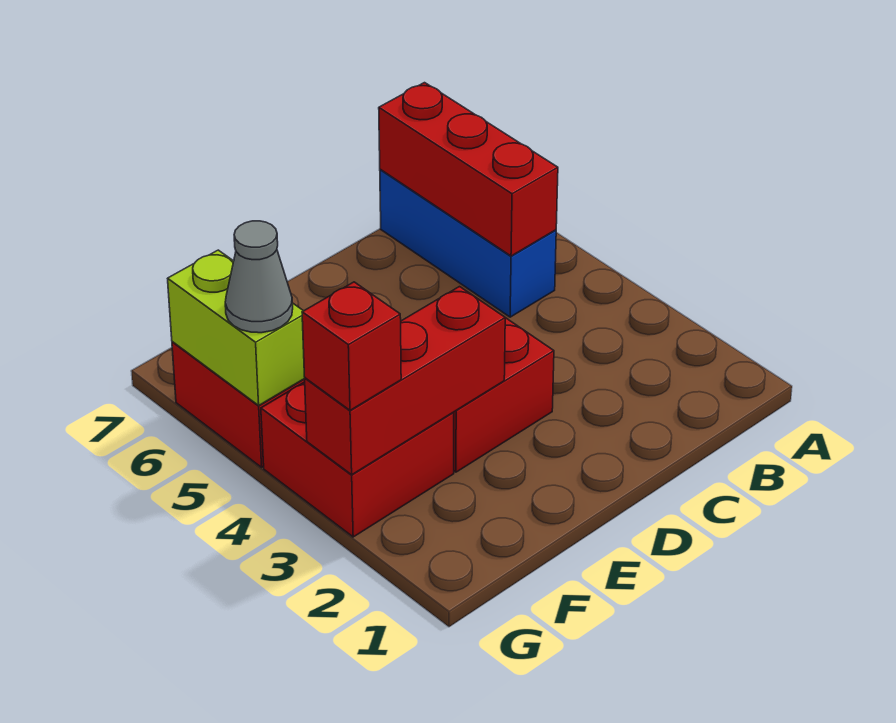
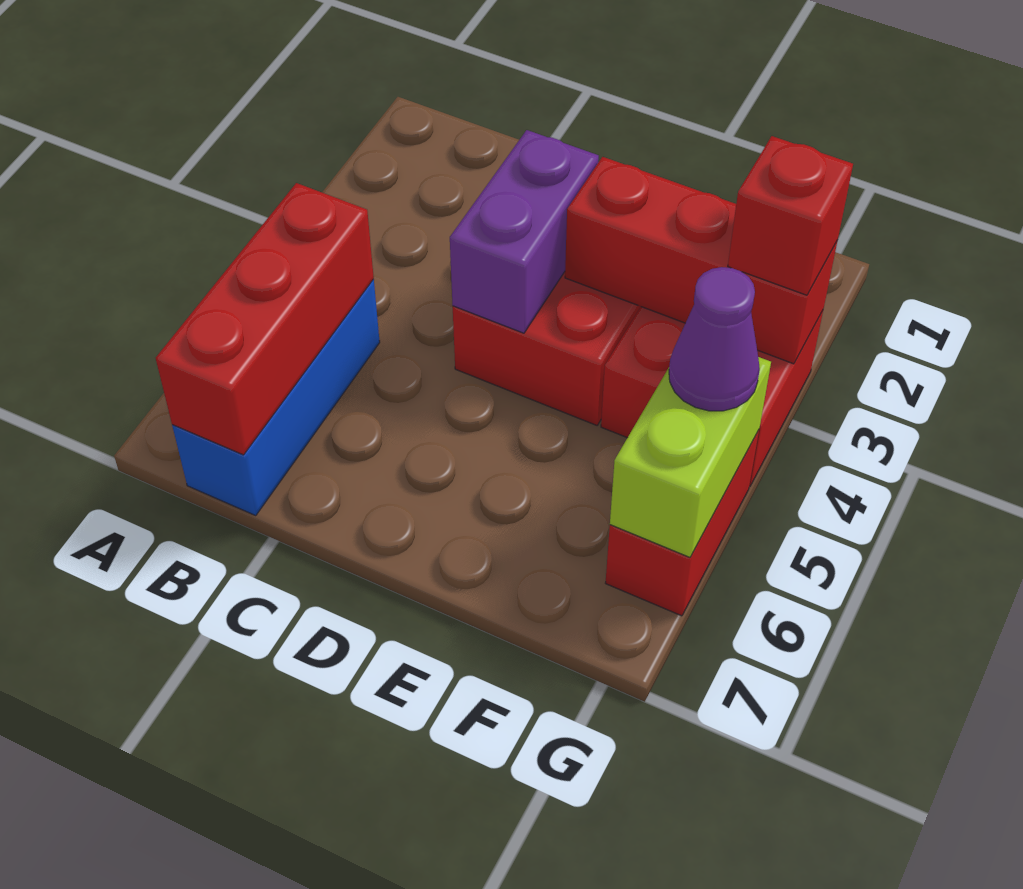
none -> purple 1x2 brick [450,130,599,333]
grey 1x1 cone [225,221,293,333] -> purple 1x1 cone [669,267,760,411]

